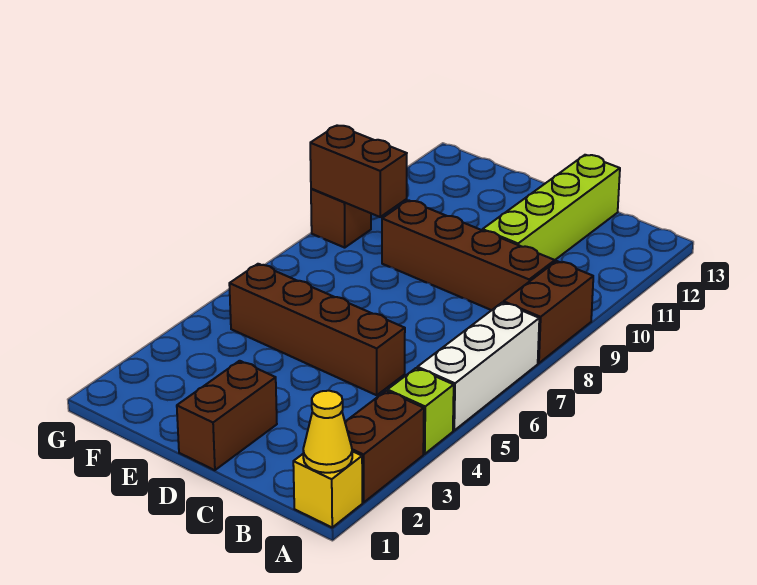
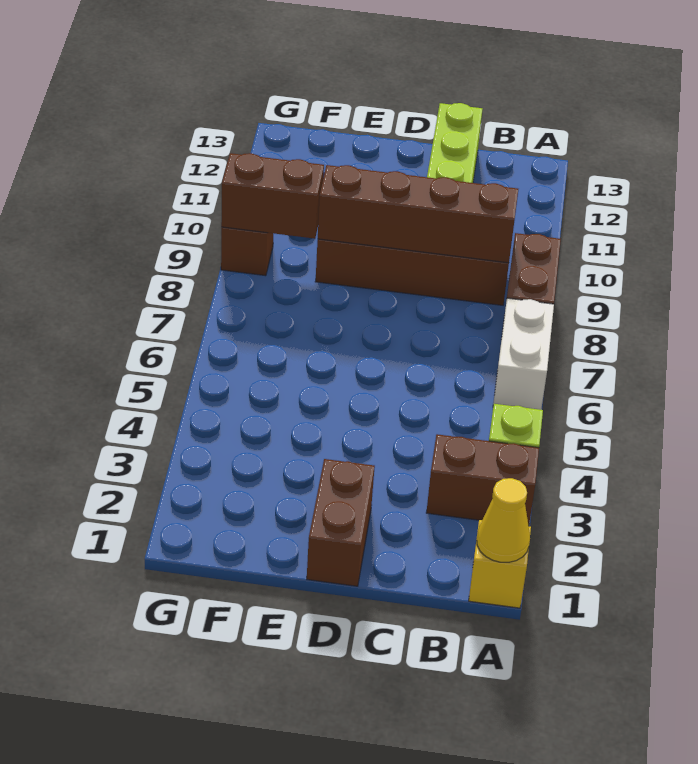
brown 1x2 brick [345,391,424,502] -> brown 1x2 brick turned to [426,434,539,526]
white 1x3 brick [417,302,539,430] -> white 1x2 brick [493,298,554,410]
brown 1x4 brick [229,264,405,395] -> brown 1x4 brick moved to [318,165,518,263]

